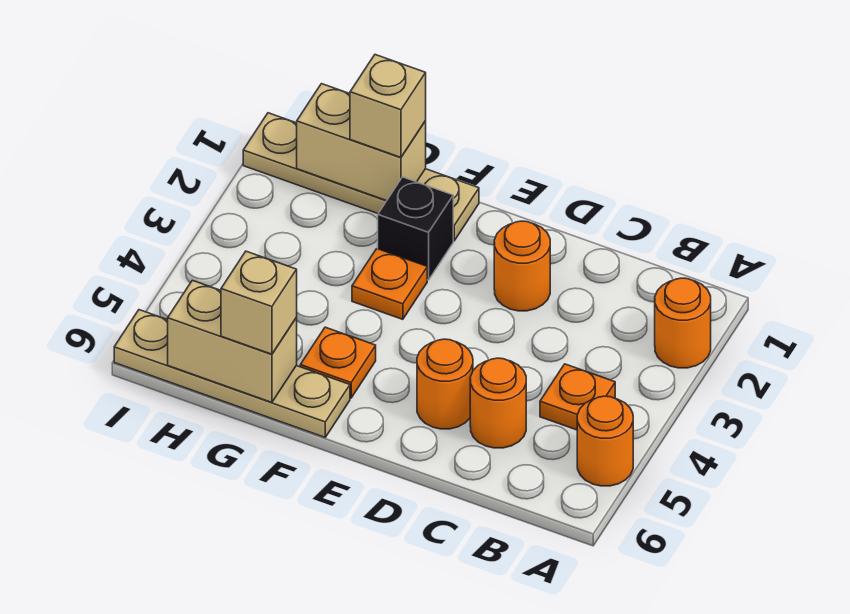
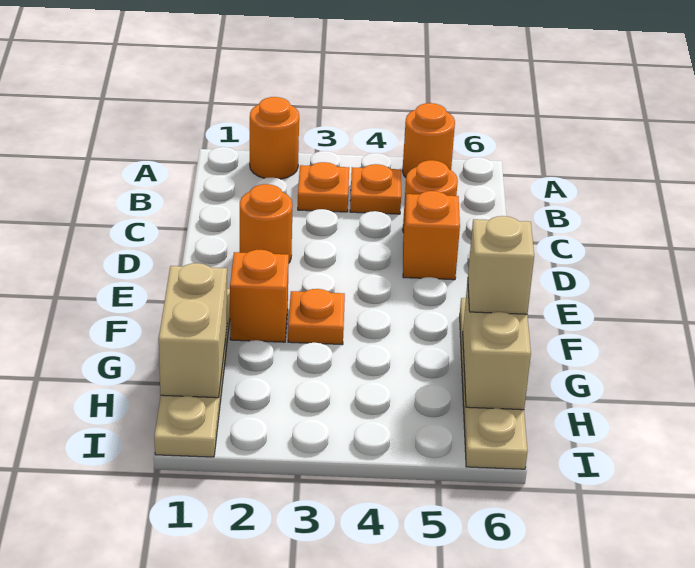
orange 1x1 round brick [417,339,473,429] -> orange 1x1 brick [403,191,460,280]
black 1x1 brick [378,177,453,280] -> orange 1x1 brick [230,250,289,342]
orange 1x1 plate [300,327,376,398] -> orange 1x1 plate moved to [298,162,349,212]
tan 1x1 brick [350,55,426,157] -> none

